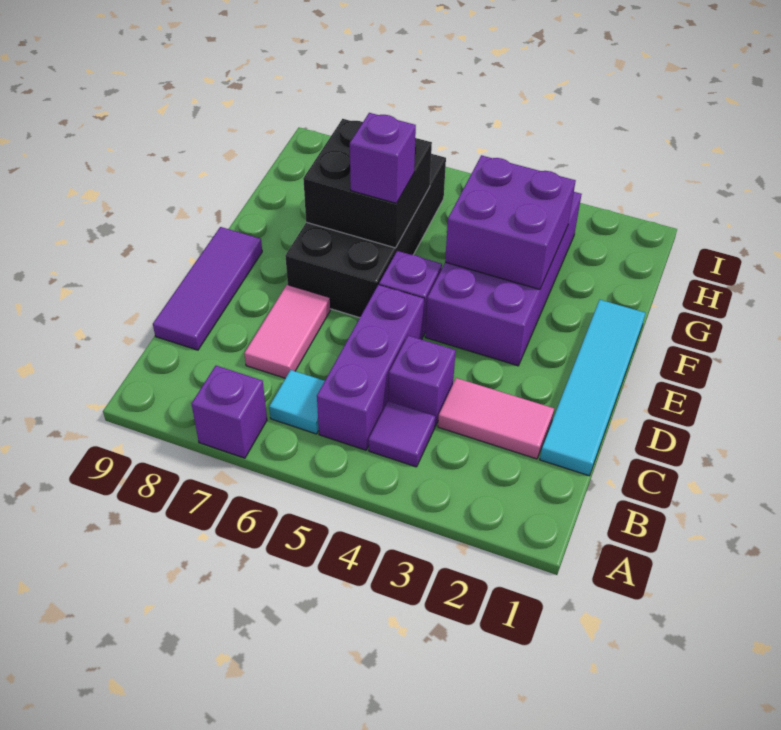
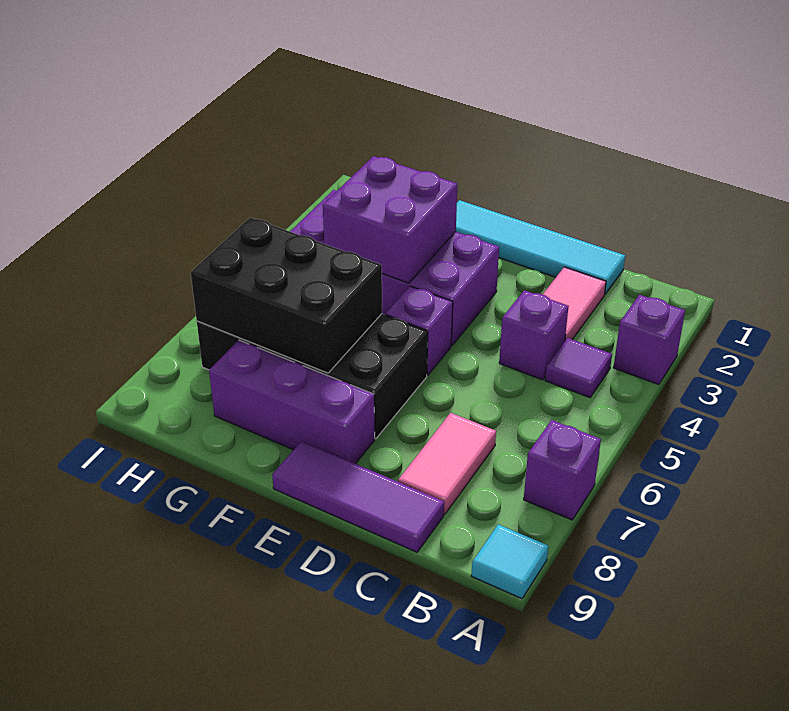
purple 1x3 brick [317,285,424,450] -> purple 1x3 brick moved to [209,340,375,464]
cyan 1x1 tile [269,370,325,434] -> cyan 1x1 tile moved to [471,524,548,599]
pink 1x2 tile [244,285,330,378] -> pink 1x2 tile turned to [398,413,496,514]
black 2x2 brick [303,119,432,248] -> black 2x3 brick [191,217,382,373]
purple 1x1 brick [350,113,416,203] -> purple 1x1 brick moved to [614,295,685,385]

